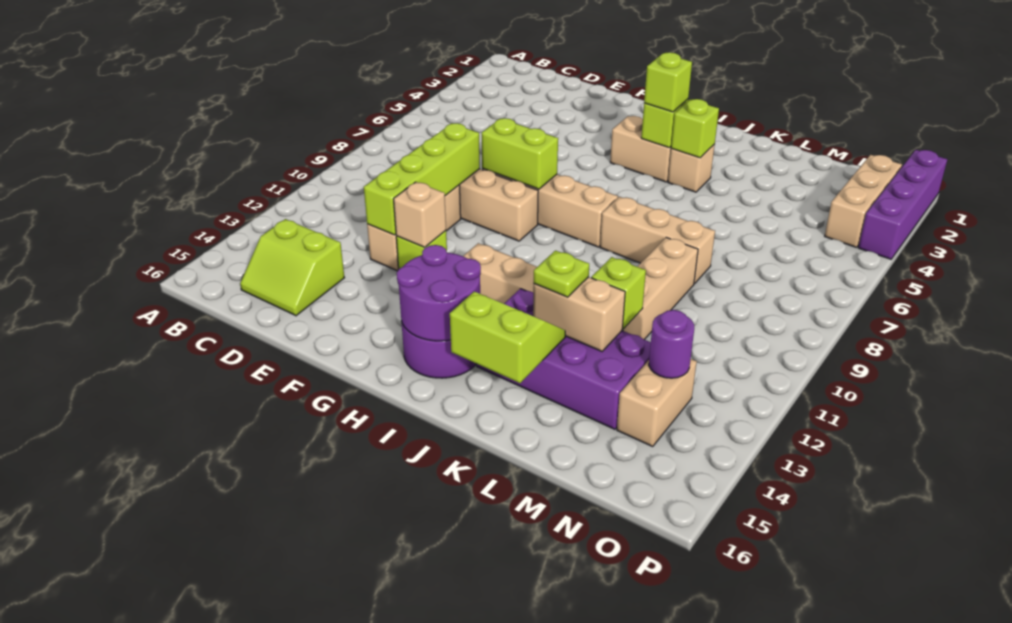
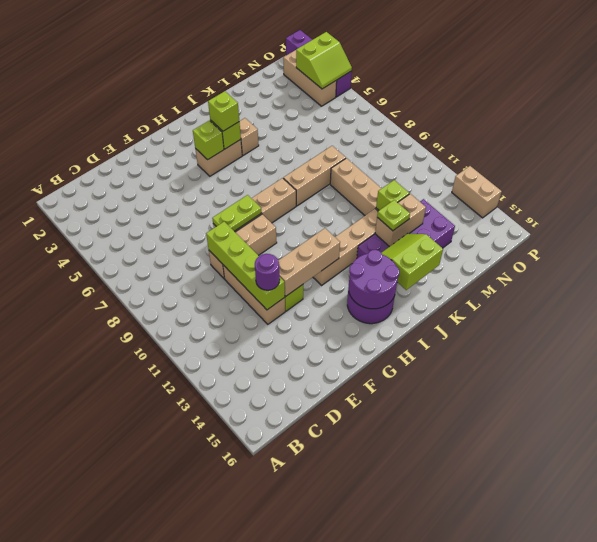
lime 2x2 slope [240,219,344,316] -> lime 2x2 slope moved to [296,32,352,89]
lime 1x2 brick [482,118,558,189] -> lime 1x2 plate [212,195,261,231]
tan 1x1 brick [394,182,446,247] -> tan 1x3 brick [278,228,340,296]
lime 1x1 brick [671,99,719,158] -> lime 1x1 brick moved to [193,120,224,160]
tan 1x2 brick [617,359,697,447] -> tan 1x2 brick moved to [452,166,502,218]
purple 1x1 round brick [649,310,694,378] -> purple 1x1 round brick moved to [255,254,280,290]

